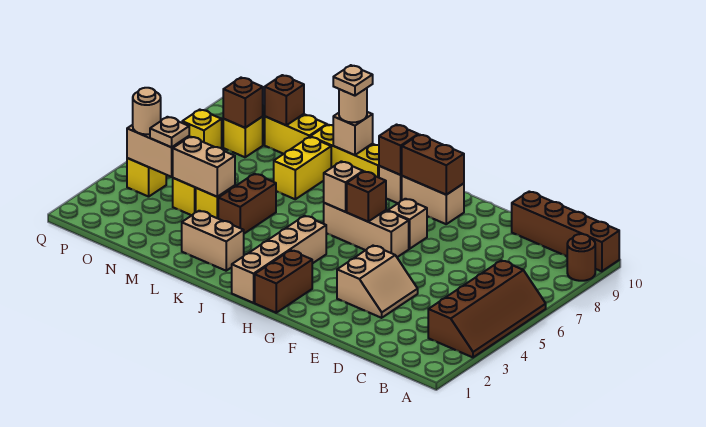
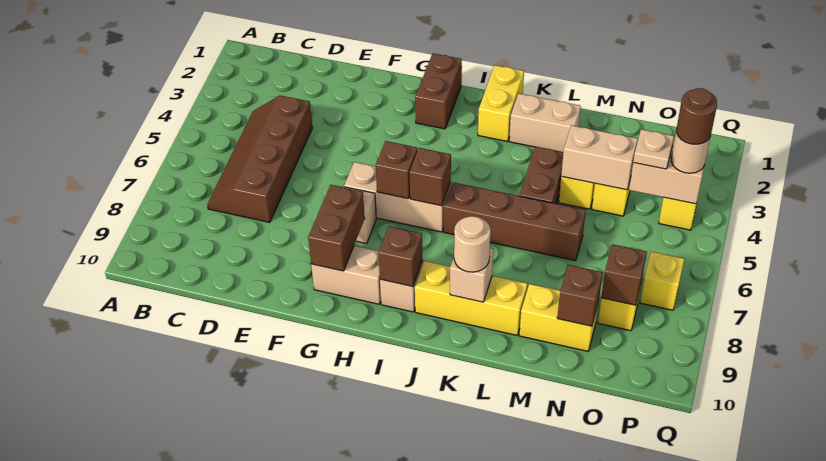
brown 2x4 slope [428,260,546,357] -> brown 2x4 slope moved to [207,96,313,222]
brown 1x1 round brick [567,234,595,281] -> brown 1x1 round brick moved to [676,88,717,144]
brown 1x4 brick [512,192,619,271] -> brown 1x4 brick moved to [444,182,586,261]
tan 2x2 slope [337,246,418,318] -> none
brown 1x2 brick [401,134,464,195] -> brown 1x2 brick turned to [308,185,365,271]
tan 1x4 brick [232,216,327,303] -> none
tan 1x1 brick [324,161,363,212] -> brown 1x1 brick [409,148,451,206]
tan 1x1 plate [333,65,373,96] -> none
yellow 1x2 brick [274,137,331,199] -> yellow 1x2 brick moved to [478,65,524,142]

